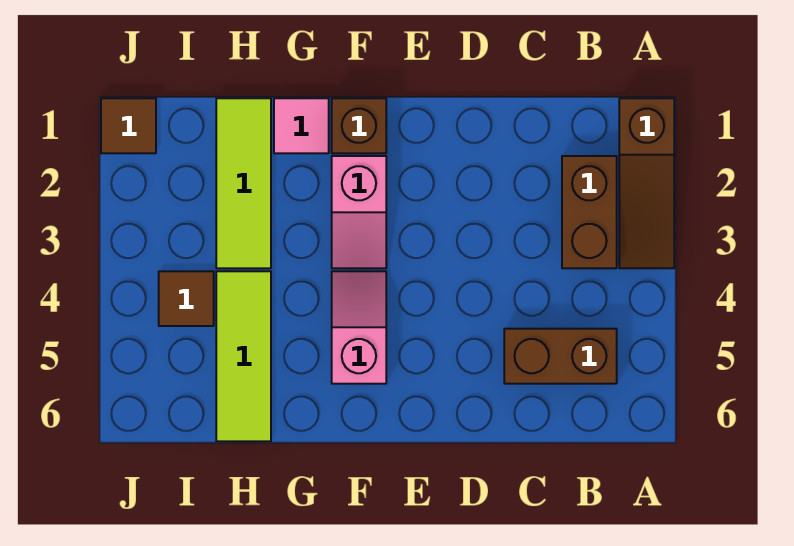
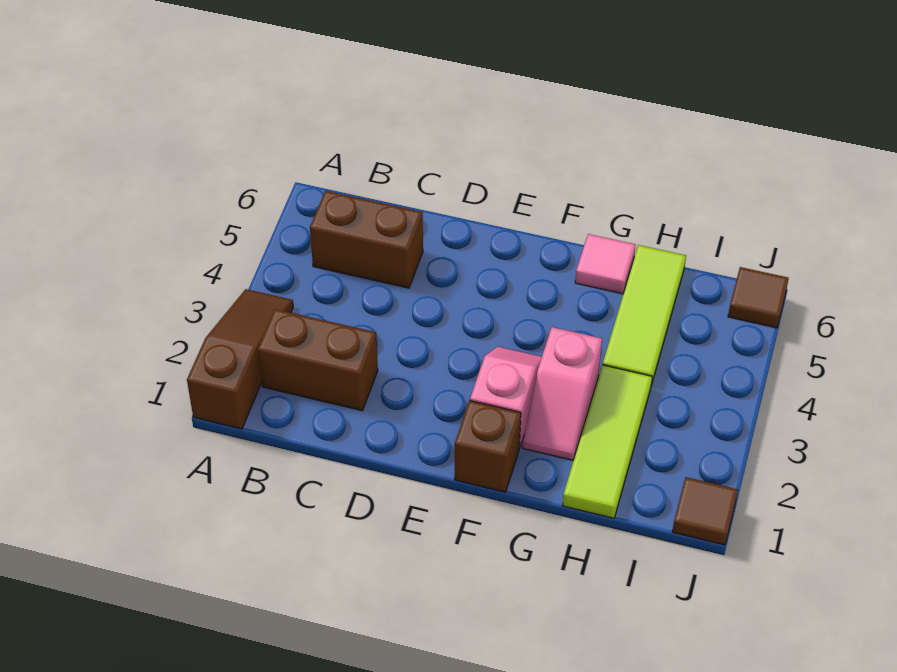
brown 1x2 brick [562,156,617,268] -> brown 1x2 brick turned to [258,309,378,411]
pink 1x2 slope [332,271,386,384] -> pink 1x2 slope moved to [523,327,602,460]
pink 1x1 tile [274,98,329,153] -> pink 1x1 tile moved to [575,234,636,294]
brown 1x1 tile [159,271,214,326] -> brown 1x1 tile moved to [728,267,789,328]

